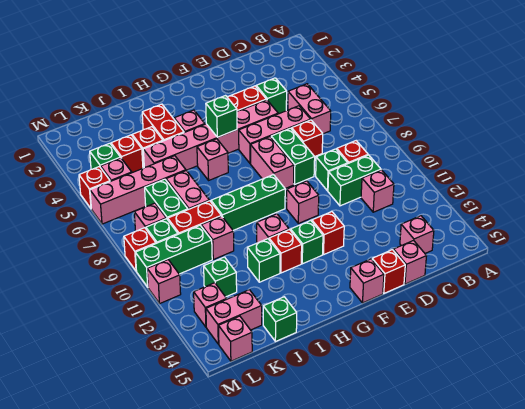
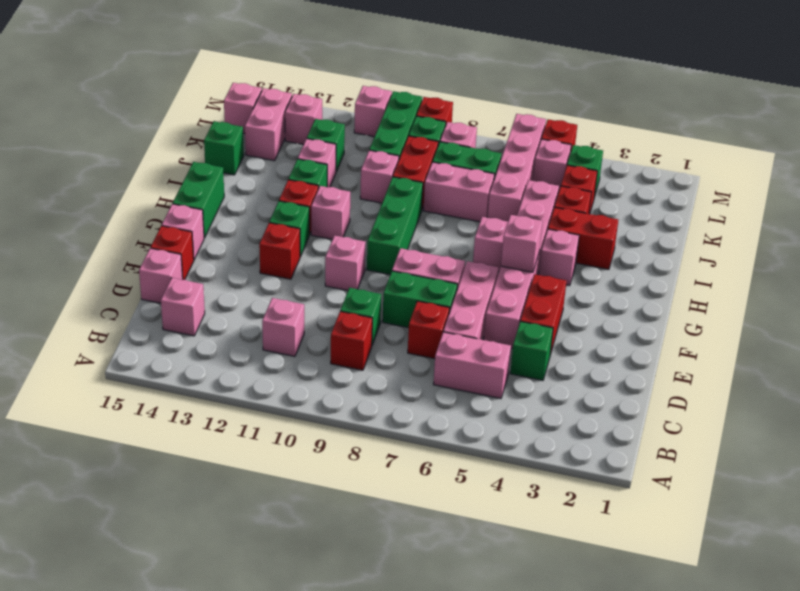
green 1x2 brick [328,155,381,206] -> green 1x2 brick moved to [173,162,224,238]
green 1x1 brick [206,96,237,137] -> pink 1x1 brick [501,215,543,272]
none -> pink 1x1 brick [298,139,336,187]

